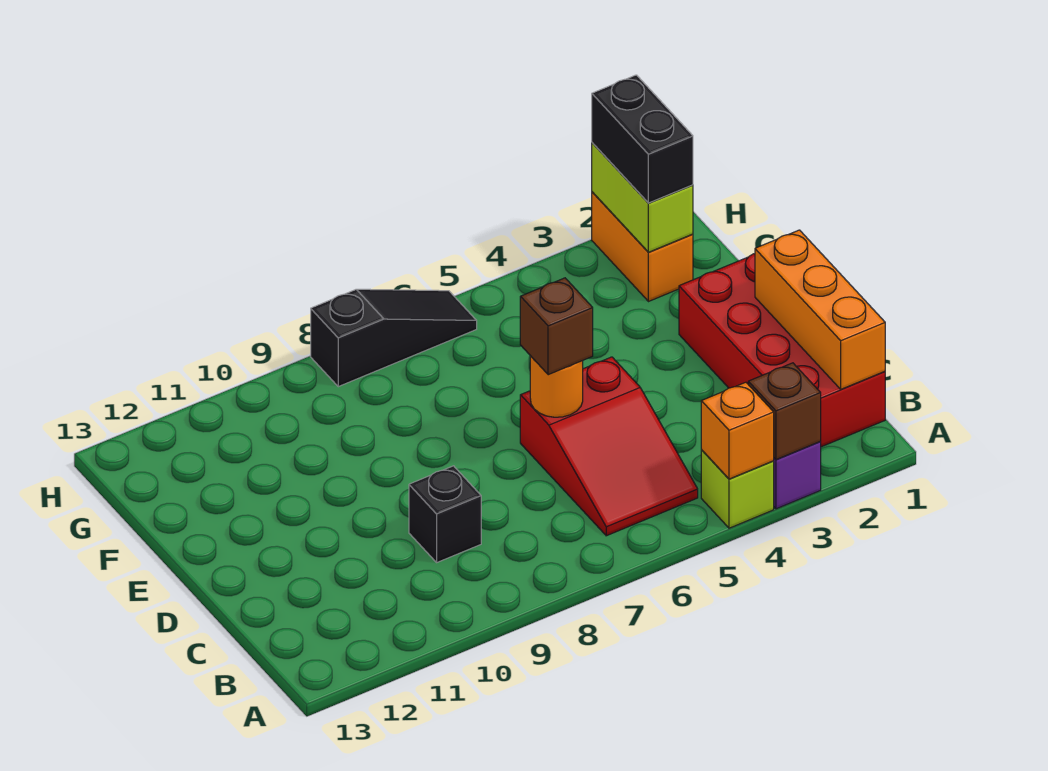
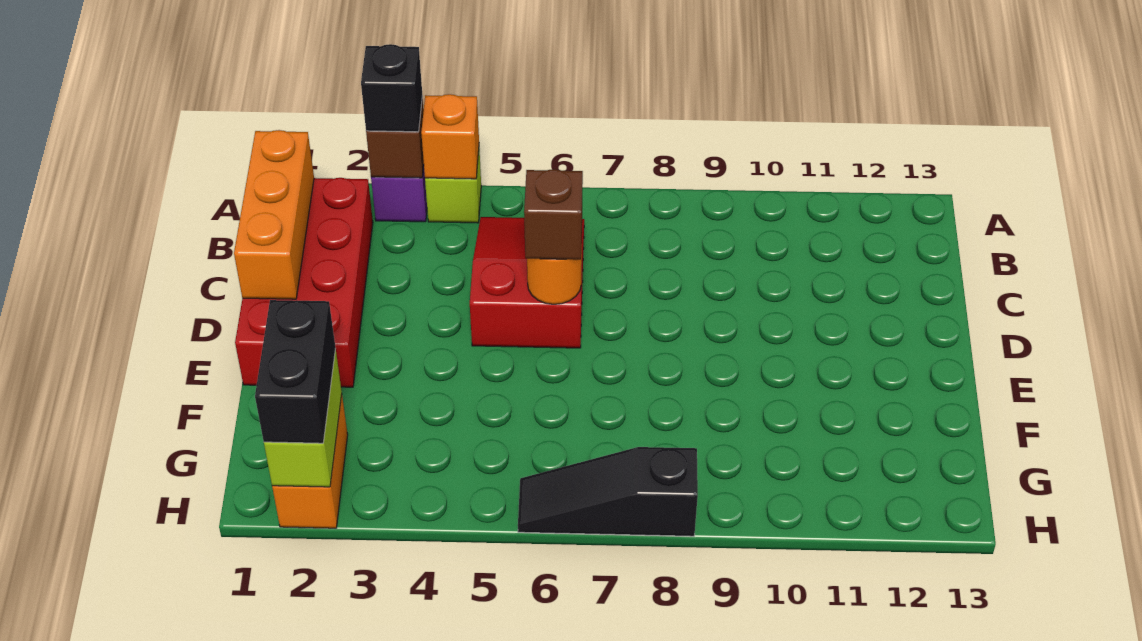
black 1x1 brick [409,466,481,562] -> black 1x1 brick moved to [361,44,422,132]

